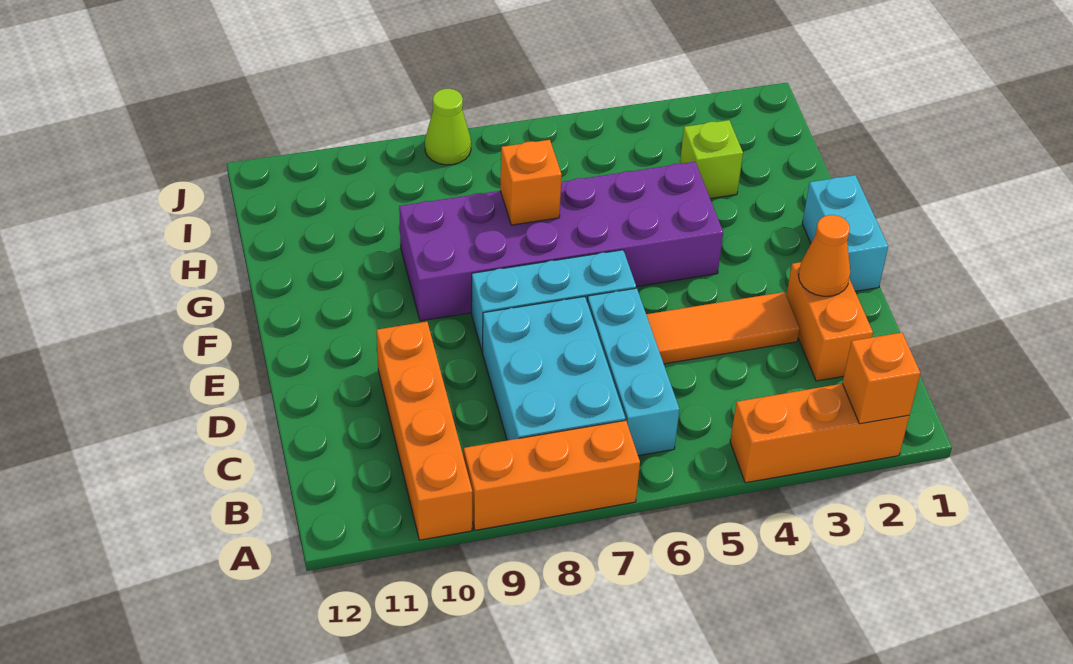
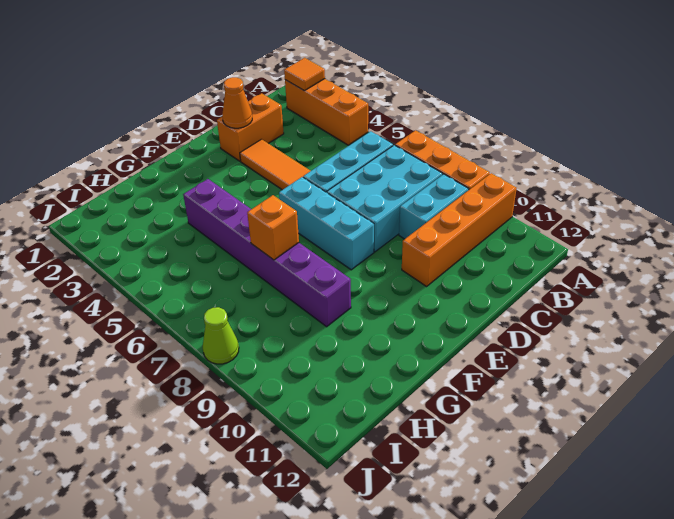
orange 1x1 brick [842,333,920,424] -> orange 1x1 tile [284,58,325,91]
cyan 1x2 brick [802,175,888,291] -> cyan 1x2 brick moved to [399,174,469,239]
purple 2x6 brick [399,162,723,321] -> purple 1x6 brick [183,179,351,327]
lime 1x1 brick [680,120,743,199] -> none

